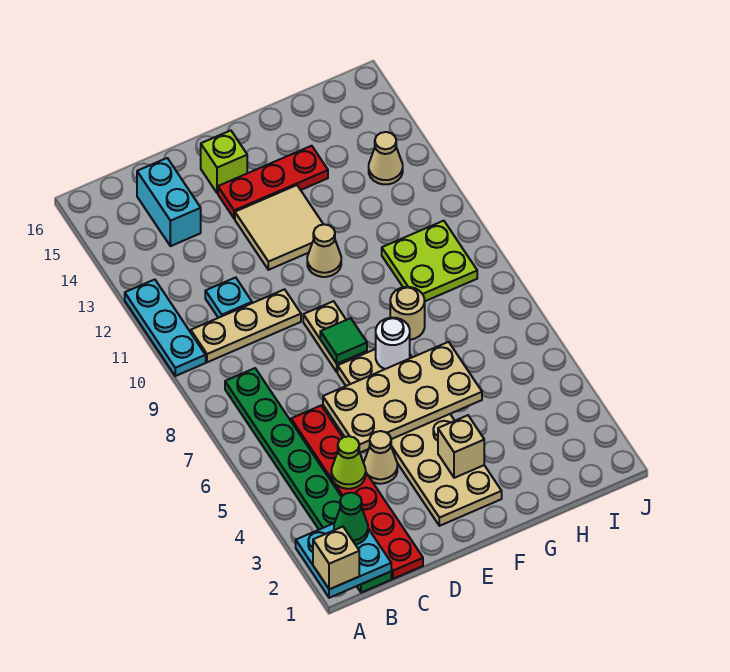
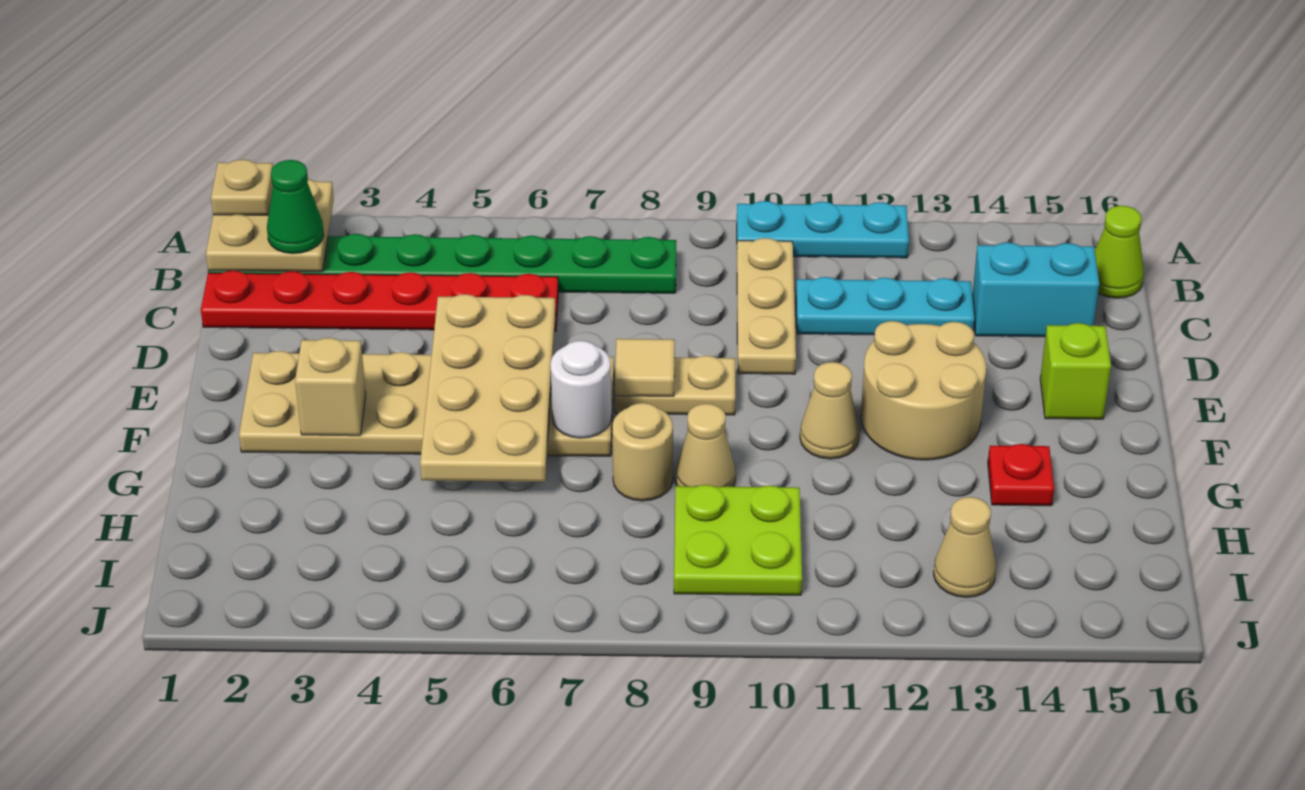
cyan 2x2 plate [296,523,391,598] -> tan 2x2 plate [206,179,334,272]
tan 1x1 brick [313,527,359,589] -> tan 1x1 plate [211,159,273,215]
lime 1x1 cone [331,436,366,489] -> lime 1x1 cone moved to [1095,206,1144,298]
cyan 1x1 plate [205,278,252,318] -> cyan 1x3 plate [796,277,974,335]
tan 1x1 cone [364,431,397,484] -> tan 1x1 cone moved to [676,404,736,487]
green 1x1 tile [320,318,367,364] -> tan 1x1 tile [615,339,675,396]
tan 2x2 tile [235,185,324,270] -> tan 2x2 round brick [861,321,986,460]
red 1x3 plate [218,146,328,219] -> red 1x1 plate [988,444,1054,506]

